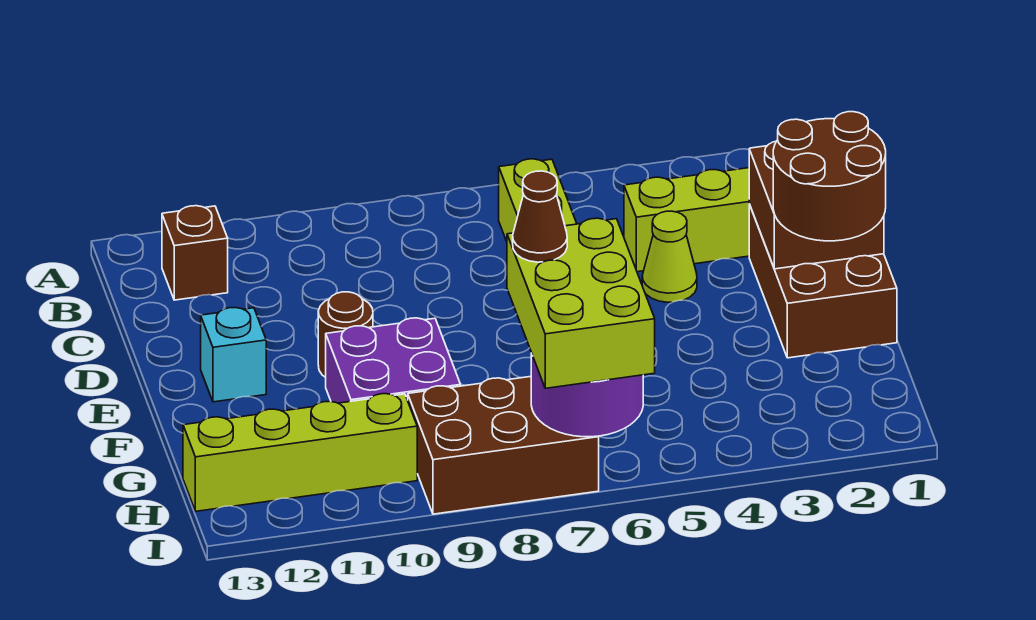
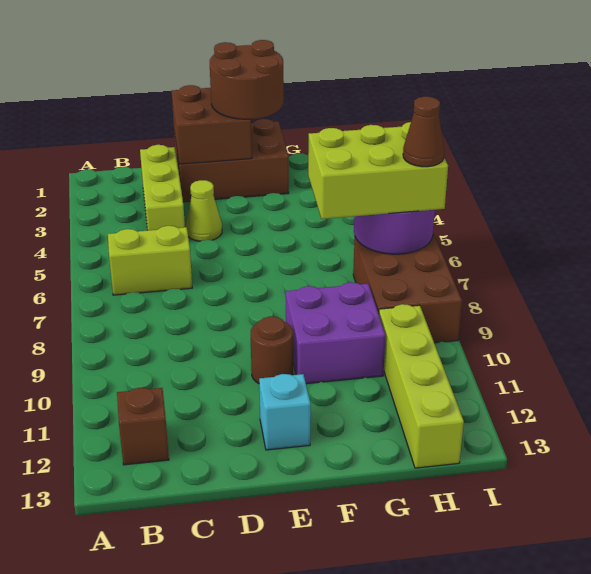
brown 1x1 cone [513,171,567,262] -> brown 1x1 cone moved to [403,97,444,167]

